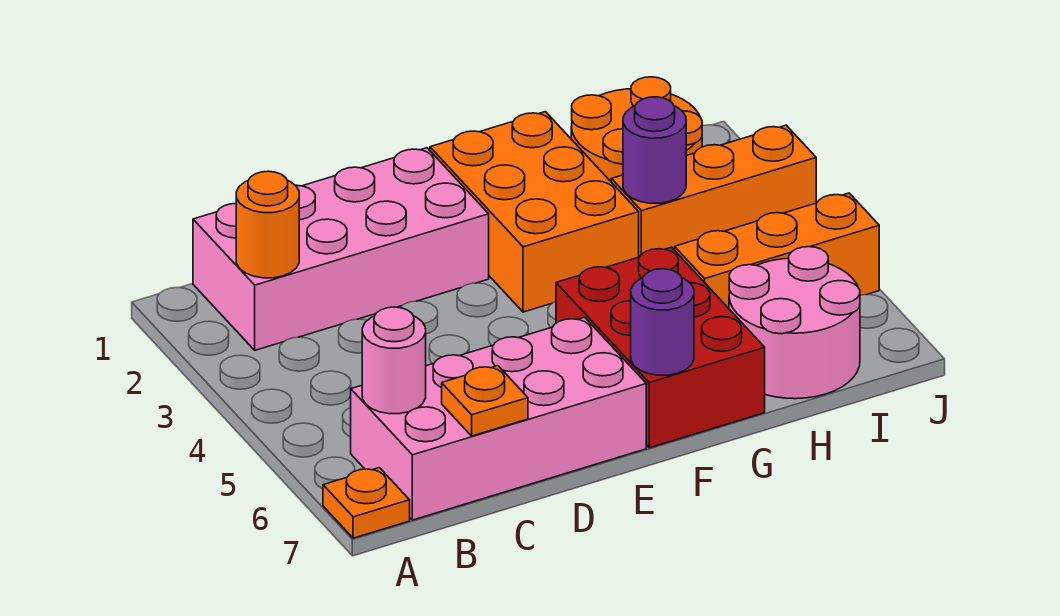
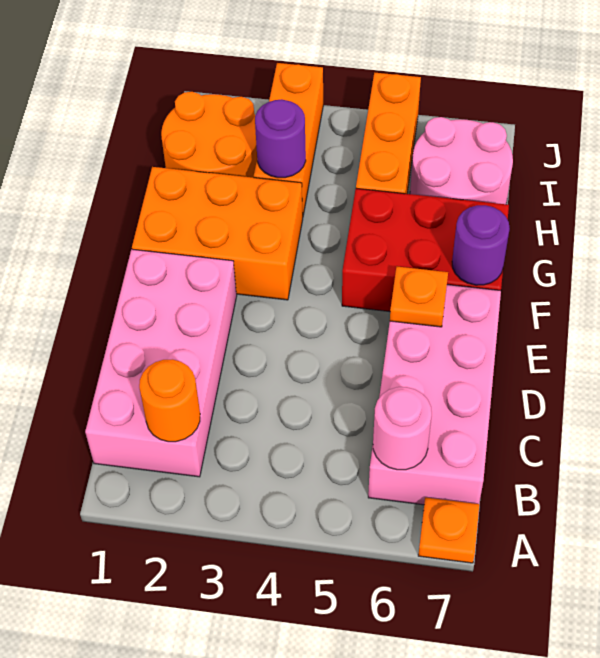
orange 1x1 plate [442,366,528,436] -> orange 1x1 plate moved to [390,267,448,327]

